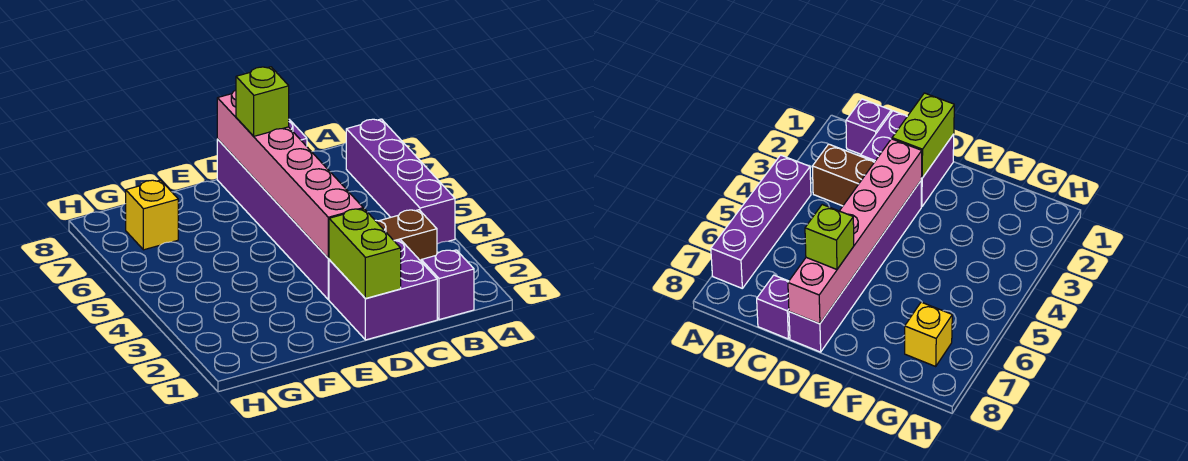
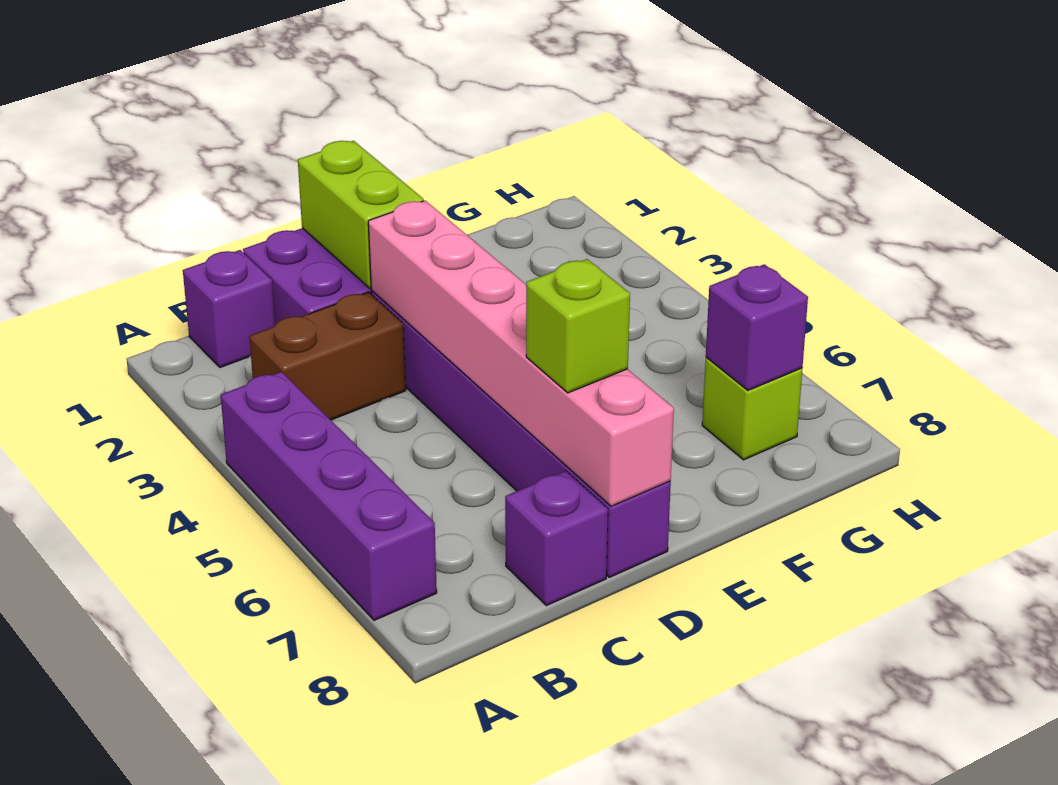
yellow 1x1 brick [126,180,178,250] -> lime 1x1 brick [702,357,802,460]
none -> purple 1x1 brick [706,264,808,390]

